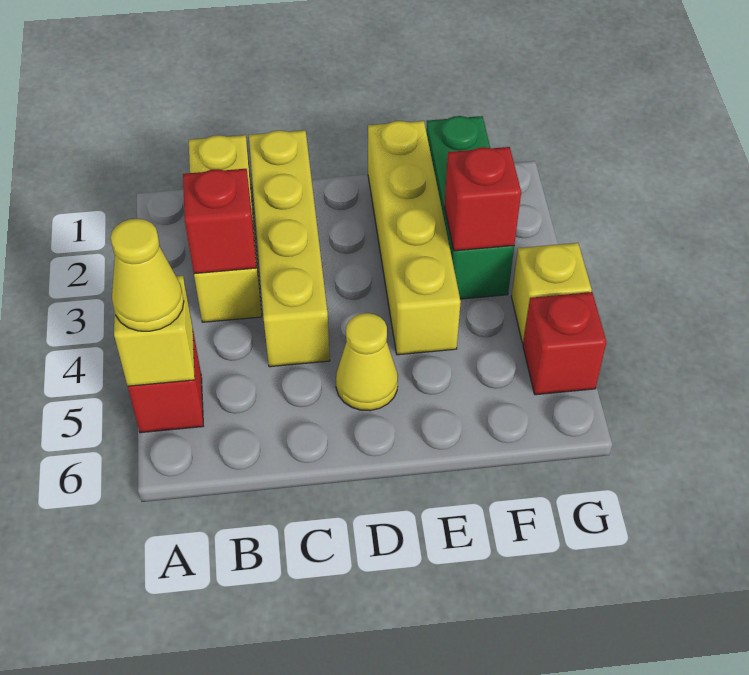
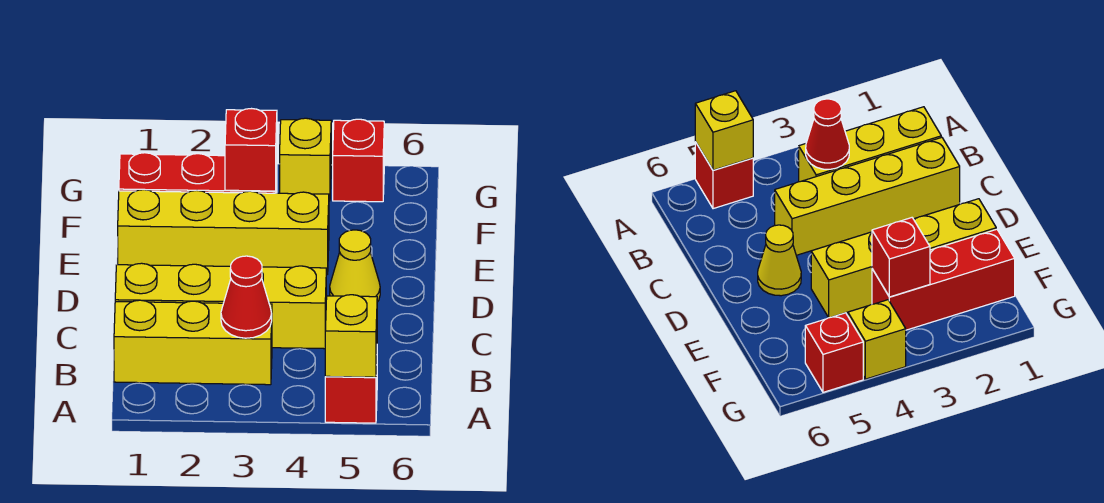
yellow 1x1 cone [110,219,184,331] -> none
red 1x1 brick [183,169,256,274] -> red 1x1 cone [221,256,272,338]
green 1x3 brick [426,116,514,299] -> red 1x3 brick [119,153,277,193]

